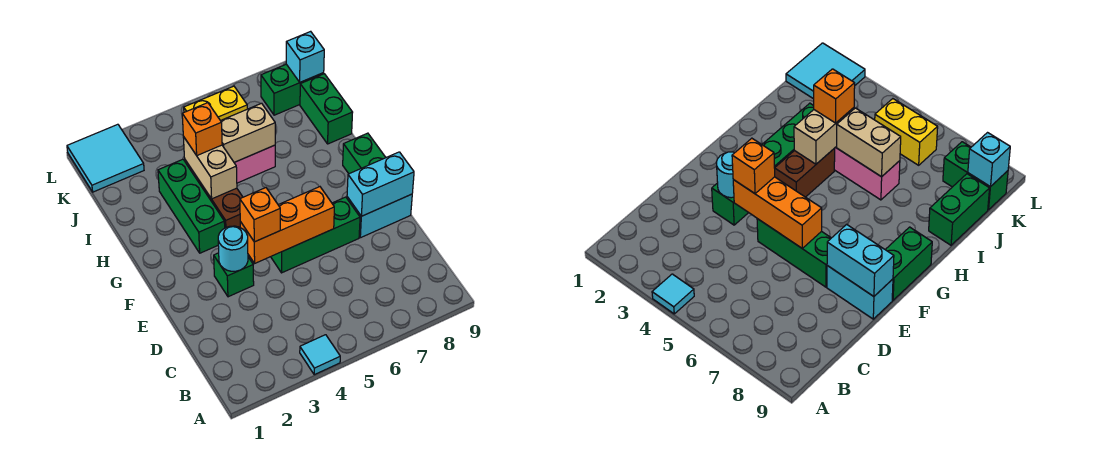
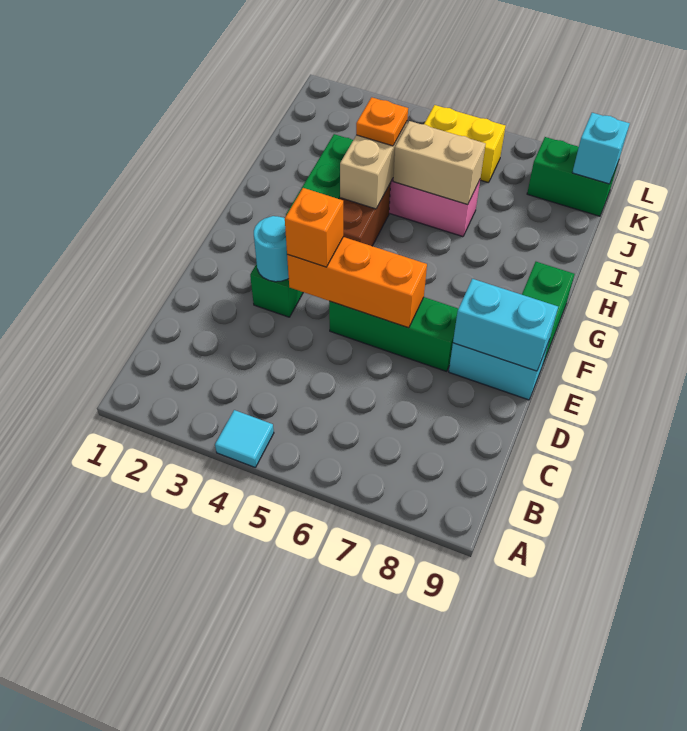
orange 1x1 brick [182,103,222,155] -> orange 1x1 plate [356,97,408,146]
green 1x2 brick [300,74,353,144] -> none
cyan 2x2 tile [67,124,144,192] -> none

